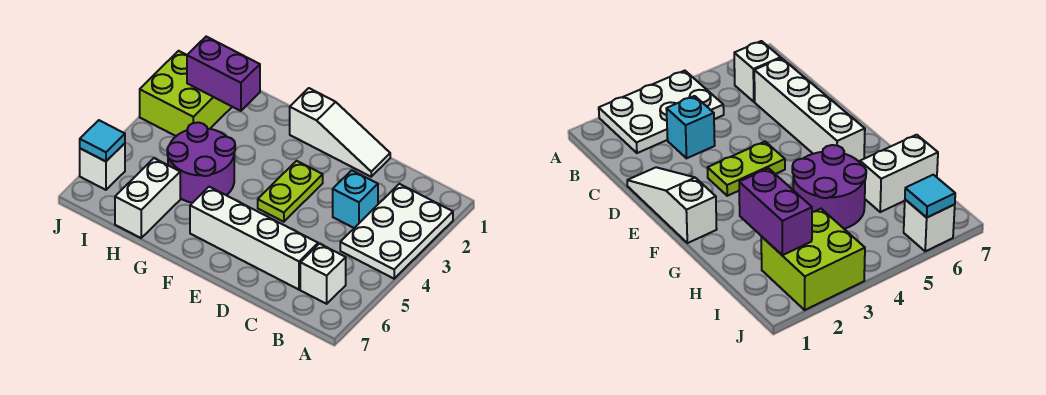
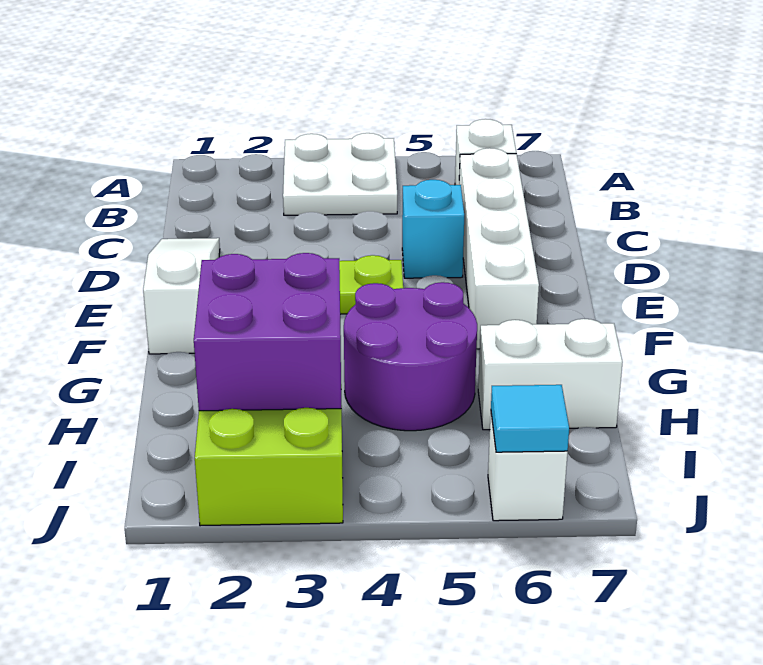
white 2x3 plate [340,184,453,279] -> white 2x2 plate [283,133,397,215]
cyan 1x1 brick [333,170,378,228] -> cyan 1x1 brick moved to [402,180,464,278]
purple 1x2 brick [187,37,260,111] -> purple 2x2 brick [194,253,341,411]

